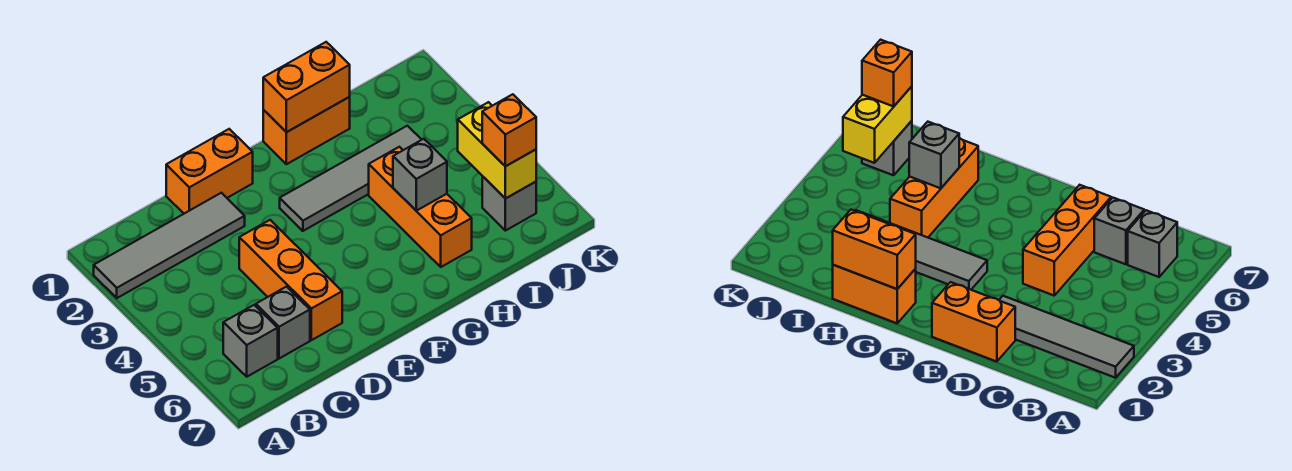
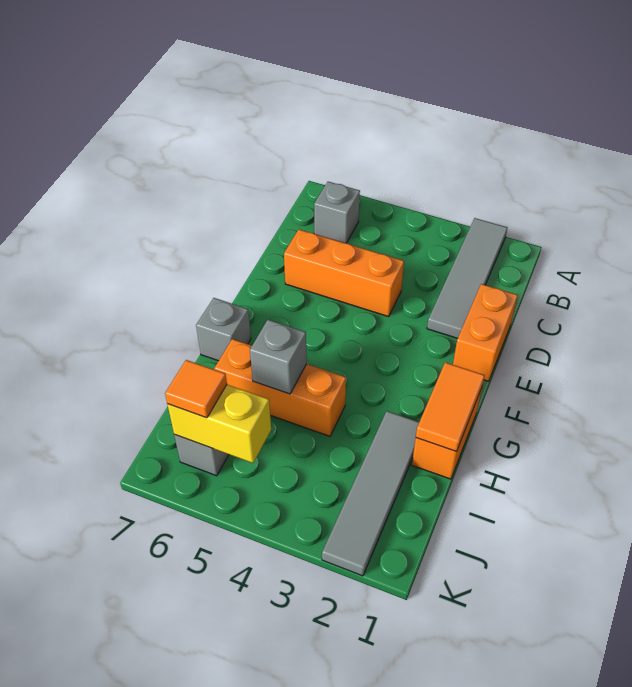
grey 1x1 brick [256,287,310,359] -> grey 1x1 brick moved to [196,298,251,361]
grey 1x4 tile [280,126,422,231] -> grey 1x4 tile moved to [322,411,419,576]
orange 1x2 brick [263,42,350,132] -> orange 1x2 tile [416,362,485,452]
orange 1x1 brick [482,94,536,166] -> orange 1x1 tile [165,360,227,418]

